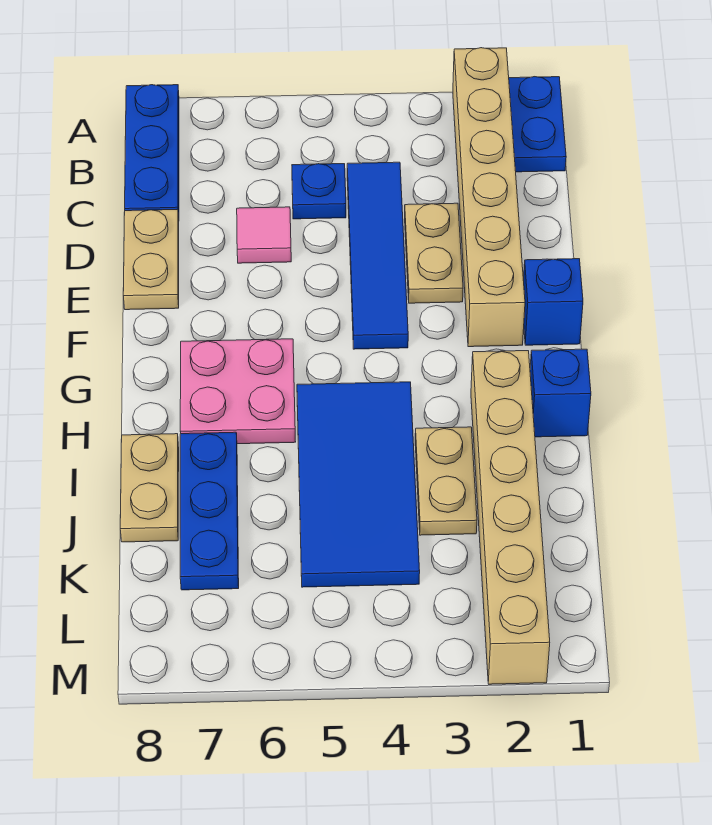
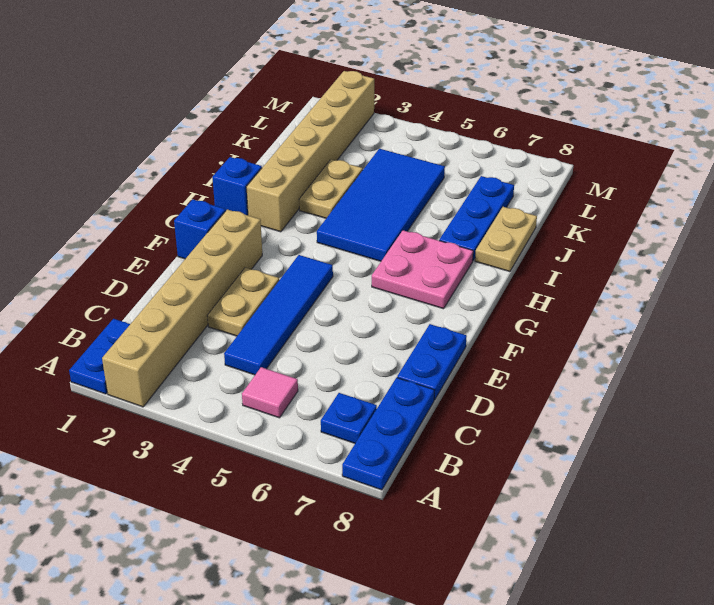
blue 1x1 plate [292,164,346,219] -> blue 1x1 plate moved to [321,393,377,443]
pink 1x1 tile [237,207,291,263] -> pink 1x1 tile moved to [242,367,298,418]
tan 1x2 plate [123,210,179,310] -> blue 1x2 plate [397,324,467,400]

